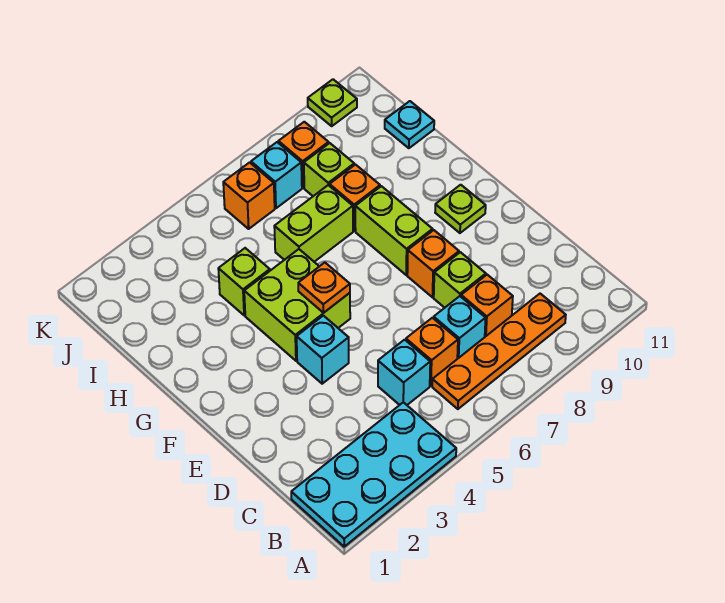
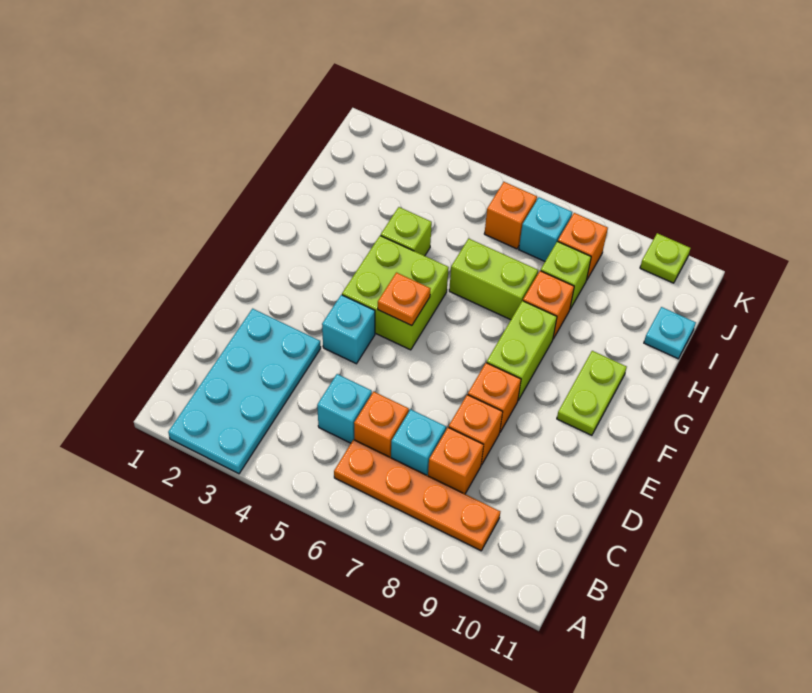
cyan 2x4 plate [291,402,456,547] -> cyan 2x4 plate turned to [168,309,321,474]
lime 1x1 brick [434,252,486,308] -> orange 1x1 brick [449,395,503,465]
lime 1x1 plate [435,185,486,233] -> lime 1x2 plate [557,351,627,435]

